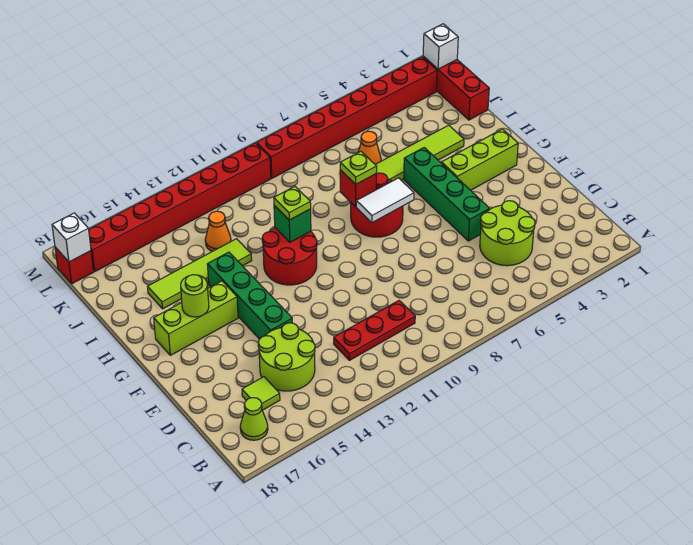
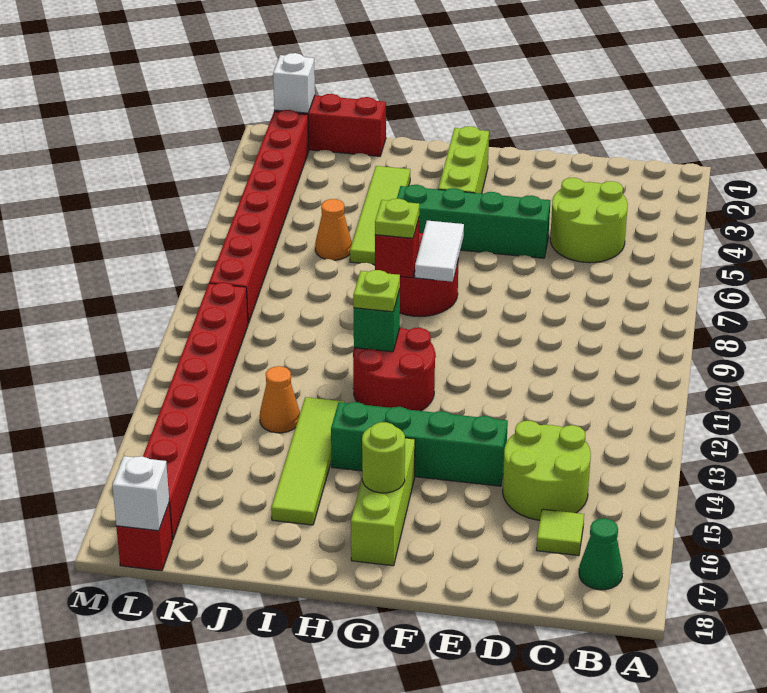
lime 1x1 cone [240,398,268,440] -> green 1x1 cone [579,518,623,590]
red 1x3 plate [334,301,415,360] -> none

